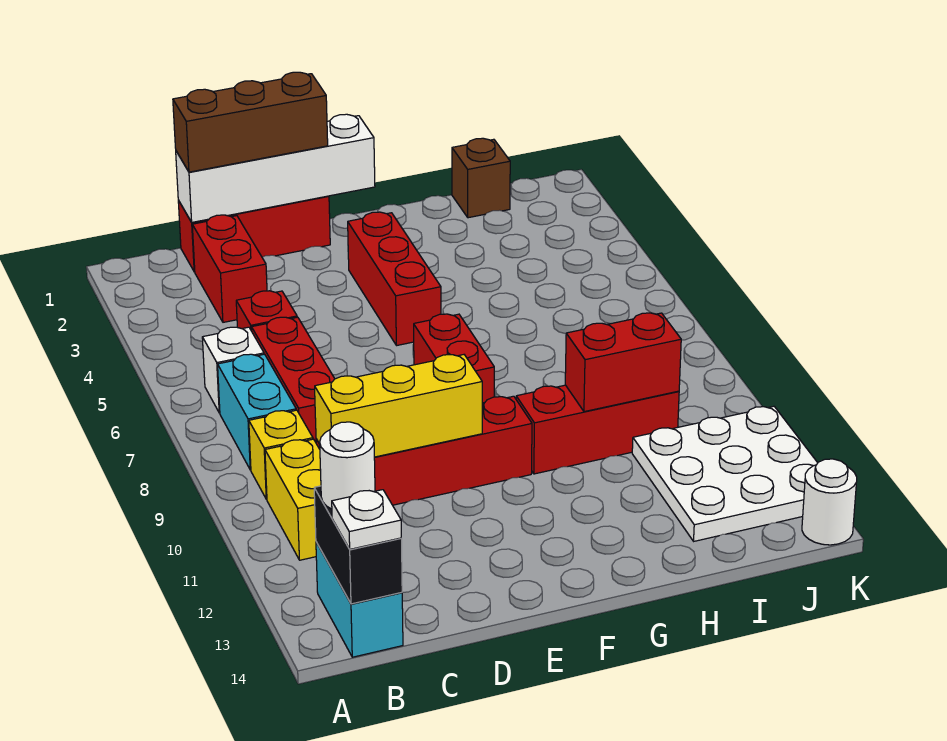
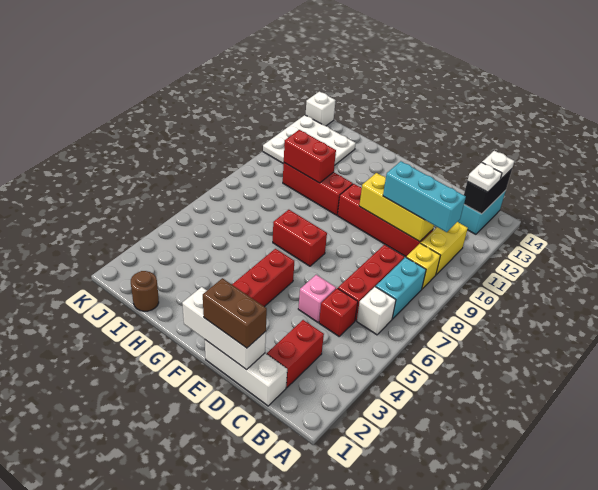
none -> cyan 1x3 brick [383,161,466,232]
white 1x1 round brick [320,422,375,509] -> white 1x1 plate [467,162,502,192]
red 1x3 brick [178,196,330,272] -> white 1x3 brick [205,340,287,406]
white 1x4 brick [176,114,375,222] -> white 1x3 brick [182,287,266,370]
brown 1x3 brick [173,72,328,172] -> brown 1x2 brick [203,278,267,348]
none -> pink 1x1 brick [298,275,336,322]
red 1x2 brick [414,314,494,403] -> red 1x2 brick turned to [273,210,327,266]
brown 1x1 brick [452,138,510,218] -> brown 1x1 round brick [131,271,159,311]
white 1x1 round brick [802,459,857,545] -> white 1x1 brick [306,92,336,126]

